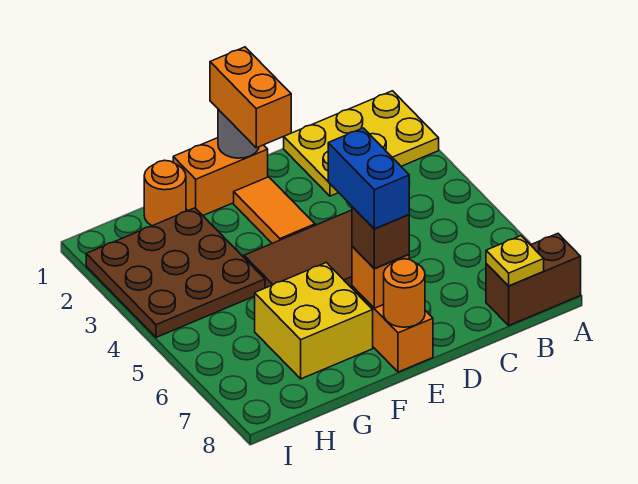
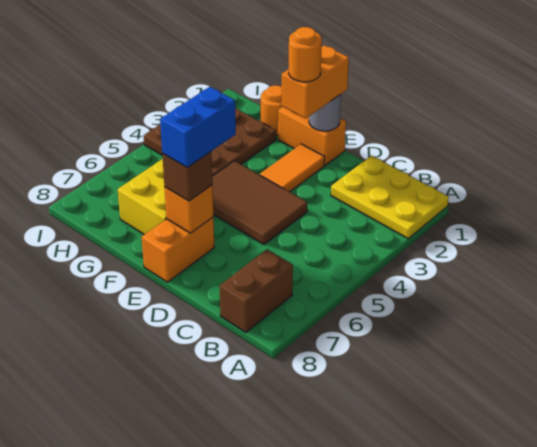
brown 1x2 brick [486,234,581,325] -> brown 1x2 brick turned to [220,249,293,332]
yellow 1x1 plate [486,236,544,286] -> none
orange 1x1 round brick [384,259,425,327] -> orange 1x1 round brick moved to [289,27,322,82]

